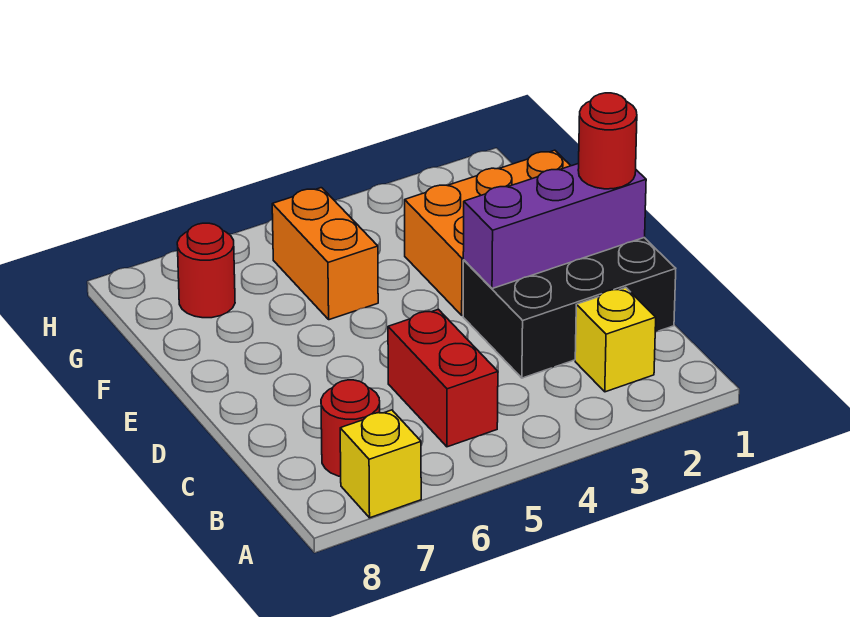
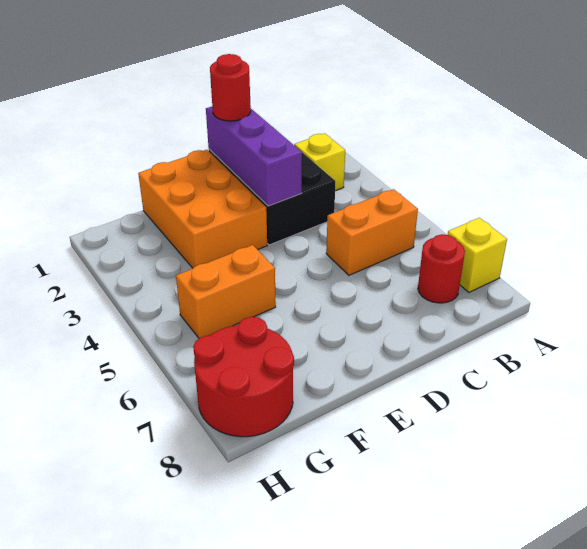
red 1x2 brick [388,309,498,447] -> orange 1x2 brick [326,189,418,275]
red 1x1 round brick [177,223,235,318] -> red 2x2 round brick [193,317,294,437]

